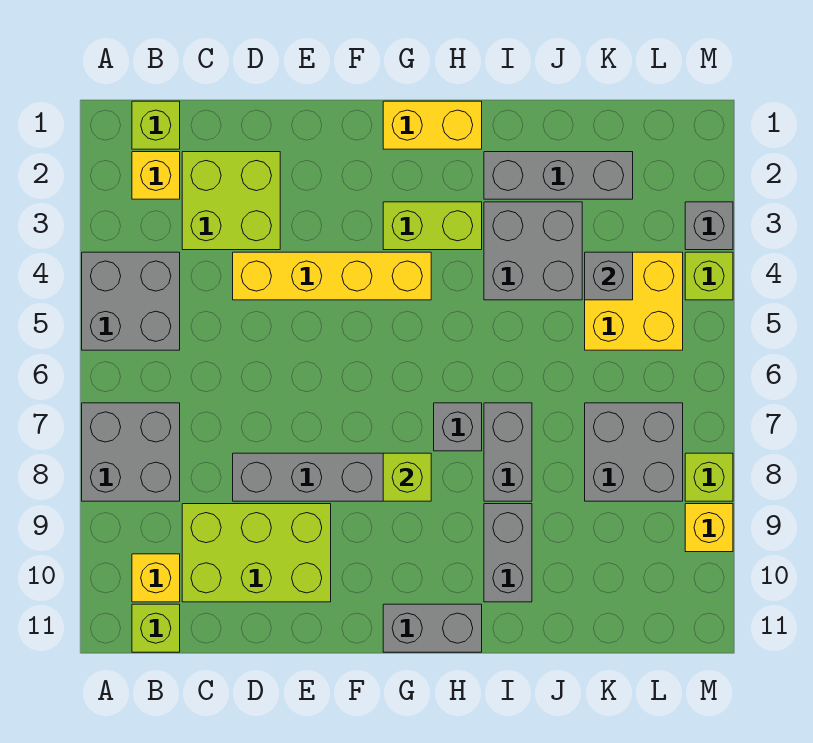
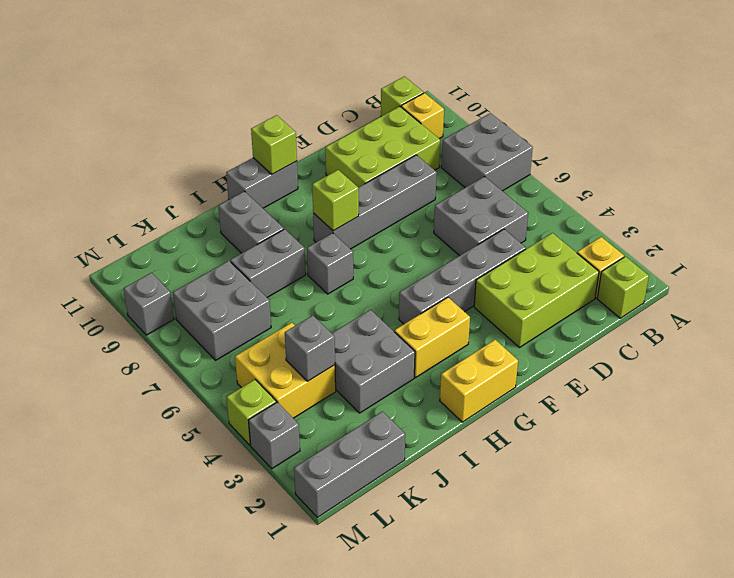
grey 2x2 brick [82,252,180,350] -> grey 2x2 brick moved to [434,176,528,256]
lime 2x2 brick [182,152,280,250] -> lime 2x3 brick [474,233,599,348]
yellow 1x4 brick [233,252,431,300] -> grey 1x4 brick [399,229,526,324]
lime 1x2 brick [383,202,482,250] -> yellow 1x2 brick [394,297,470,378]
grey 1x3 brick [484,152,633,199] -> grey 1x3 brick moved to [294,411,405,517]
grey 1x2 brick [484,403,532,501] -> grey 1x2 brick turned to [230,229,306,297]
lime 1x1 brick [685,453,733,501] -> lime 1x1 brick moved to [251,115,297,174]
yellow 1x1 brick [685,504,733,552] -> grey 1x1 brick [124,273,174,335]

